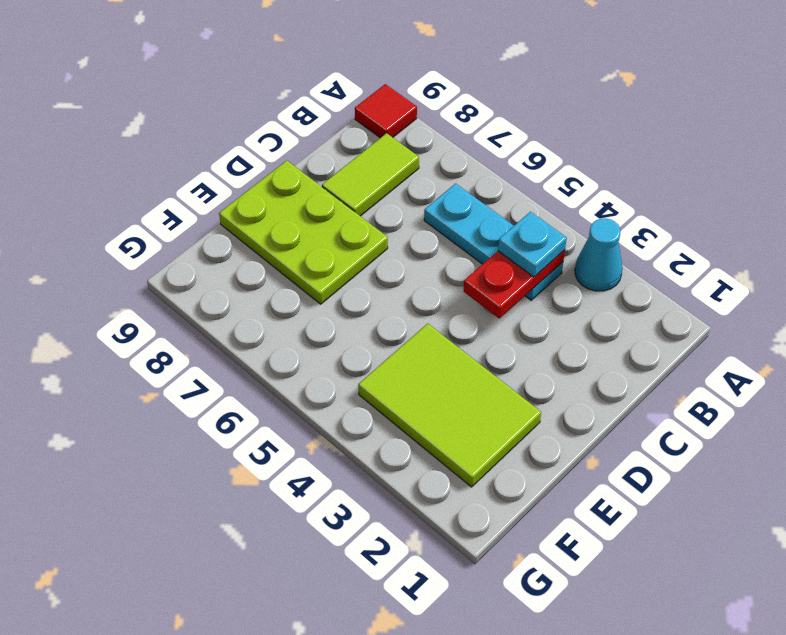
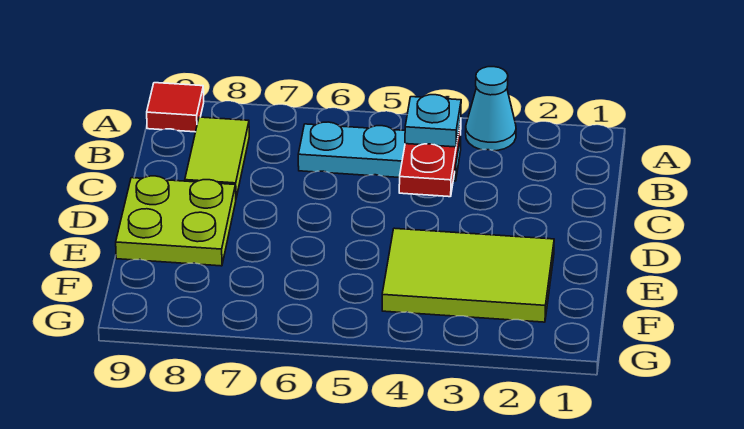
lime 2x3 plate [219,161,388,304] -> lime 2x2 plate [116,176,236,266]

